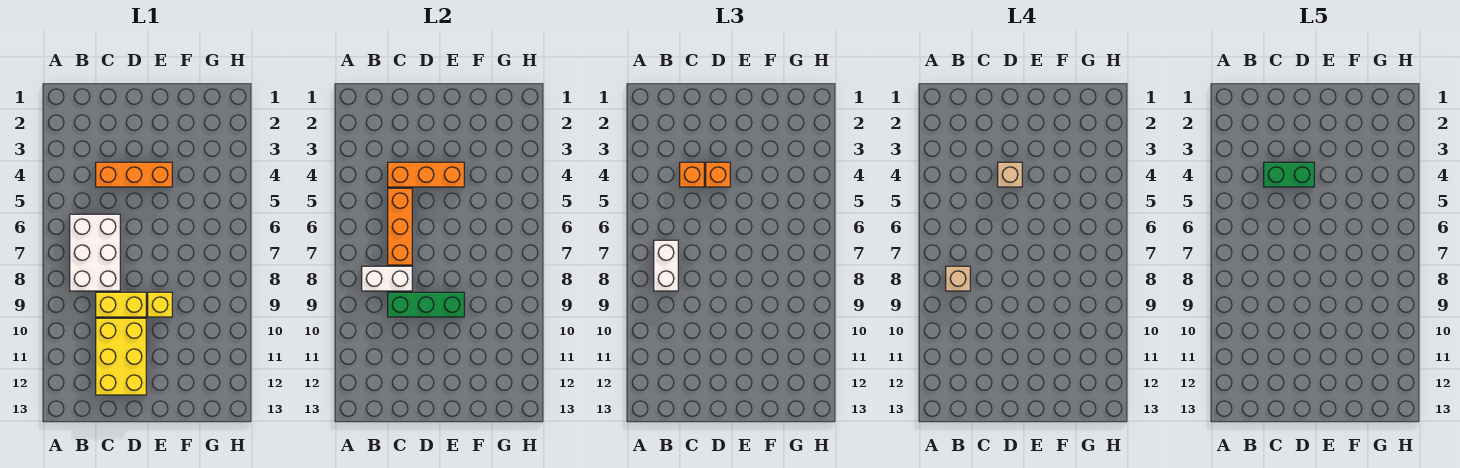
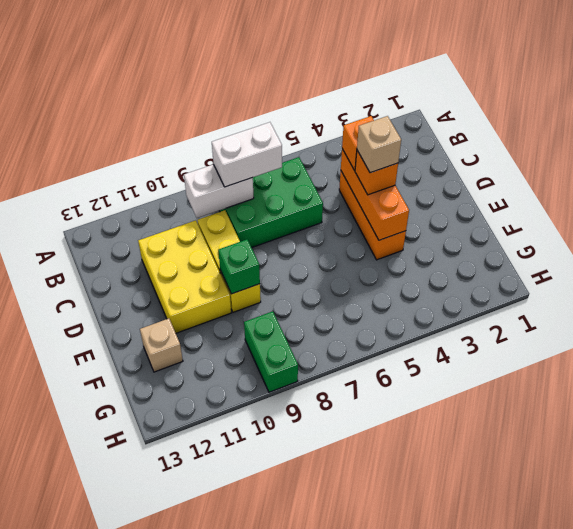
white 2x3 brick [70,214,120,291] -> green 2x3 brick [220,157,323,248]
white 1x2 brick [362,266,412,291] -> white 1x2 brick turned to [184,164,254,218]
tan 1x1 brick [946,266,970,291] -> tan 1x1 brick moved to [140,318,183,372]
green 1x2 brick [1264,162,1314,187] -> green 1x2 brick moved to [244,311,298,392]
orange 1x3 brick [388,188,412,265] -> none
green 1x3 brick [388,292,464,317] -> green 1x1 brick [218,240,260,294]
yellow 2x3 brick [96,318,146,395] -> yellow 2x3 brick turned to [138,220,231,333]

